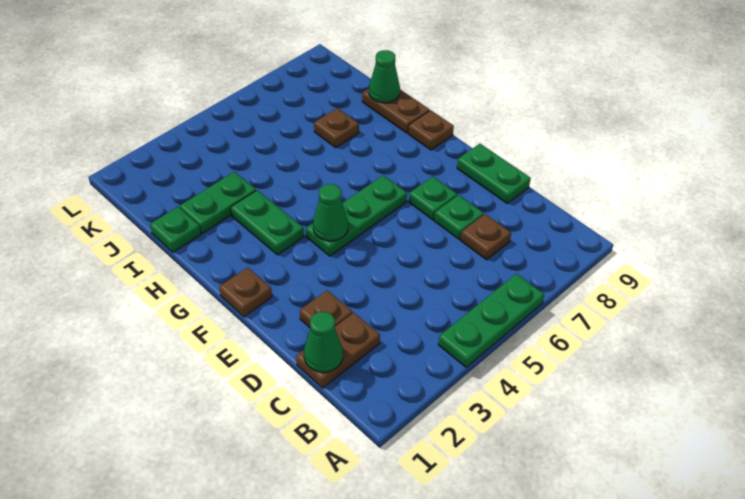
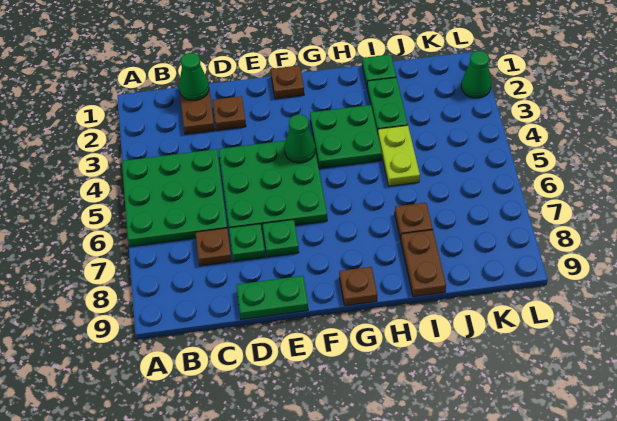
green 1x3 plate [438,274,544,367] -> green 3x3 plate [122,149,227,247]
green 1x3 plate [306,175,407,256] -> green 3x3 plate [219,137,327,230]
green 1x2 plate [231,190,304,255] -> green 2x2 plate [310,105,382,169]
brown 1x2 plate [362,89,430,133] -> brown 1x2 plate turned to [401,230,446,297]
none -> lime 1x2 plate [378,125,420,186]
green 1x1 cone [369,50,400,103] -> green 1x1 cone moved to [461,51,491,98]

